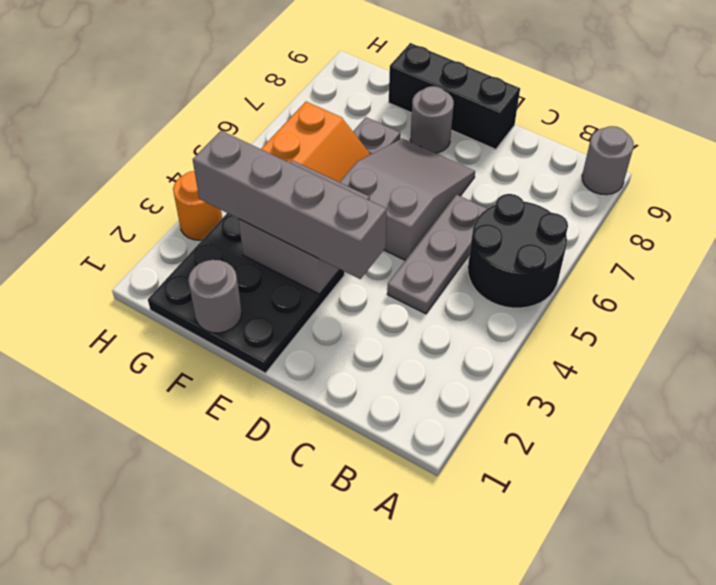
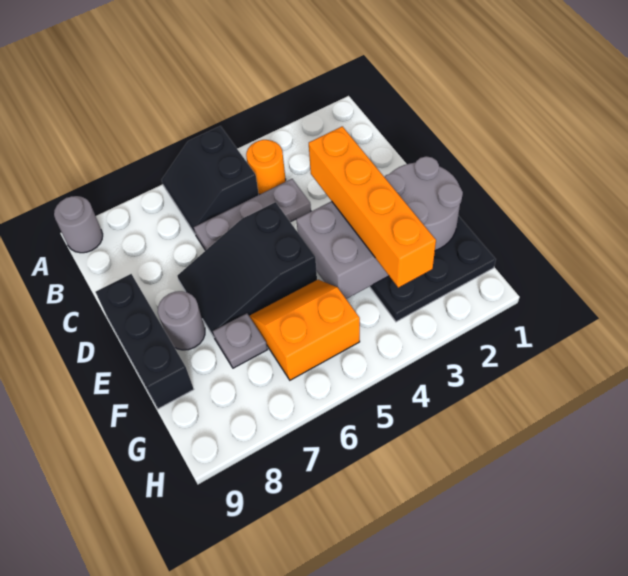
black 2x2 round brick [468,194,568,308] -> black 2x2 slope [162,126,259,233]
grey 1x4 brick [193,131,387,279] -> orange 1x4 brick [309,126,436,287]
grey 2x3 slope [340,138,475,260] -> black 2x3 slope [177,202,317,337]
grey 1x1 round brick [188,260,242,333] -> grey 2x2 round brick [385,156,463,251]
orange 1x1 round brick [173,171,222,240] -> orange 1x1 round brick moved to [246,140,286,195]

